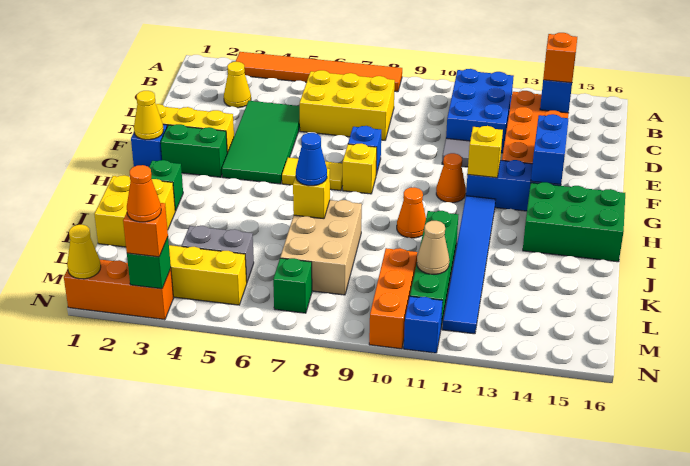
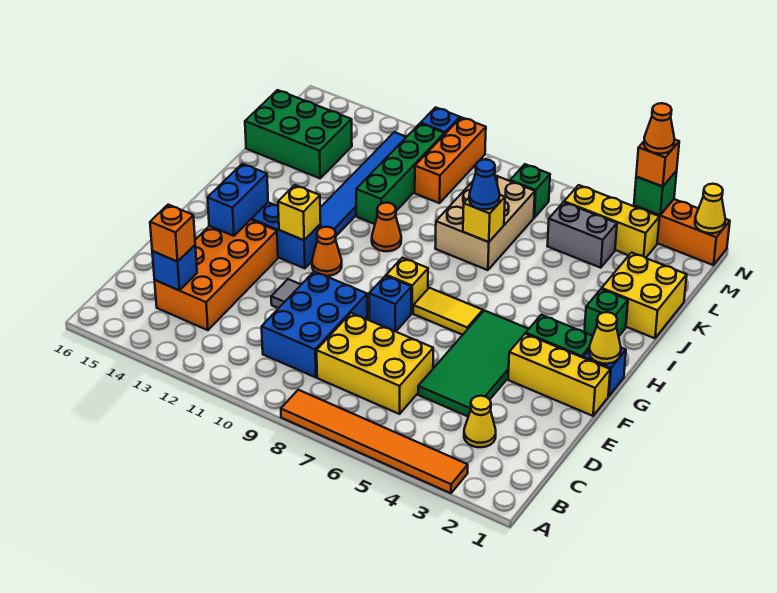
blue 2x3 brick [446,69,514,153] -> blue 2x3 brick moved to [262,271,367,377]
green 2x3 brick [523,182,625,262] -> green 2x3 brick moved to [245,90,352,178]
tan 1x1 cone [417,221,449,274] -> none

